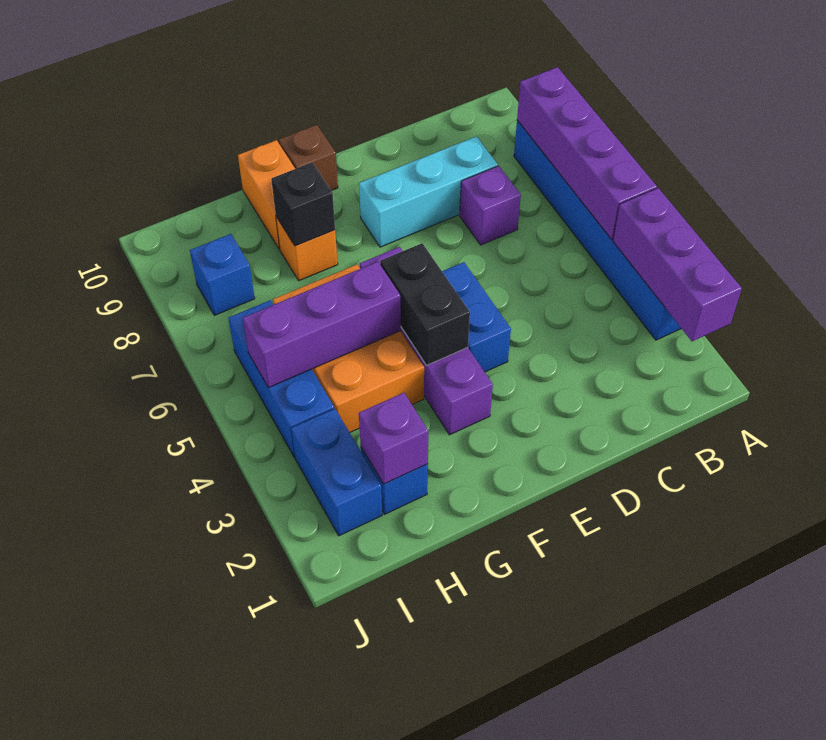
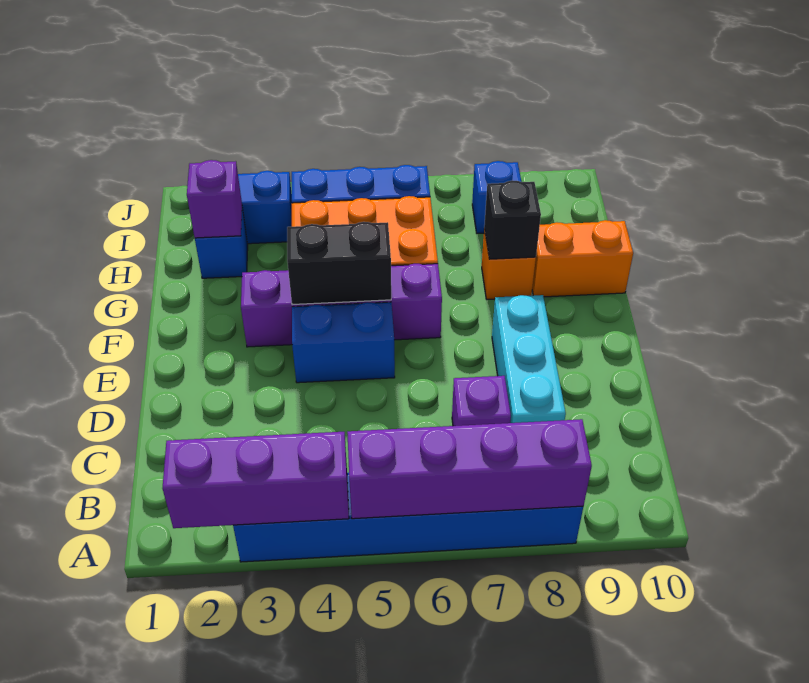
brown 1x1 brick [279,125,338,191] -> none
purple 1x3 brick [243,262,401,388] -> none

